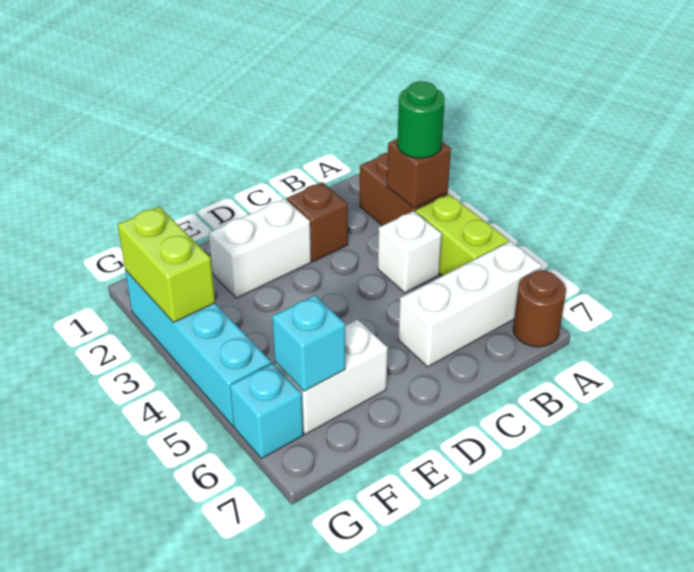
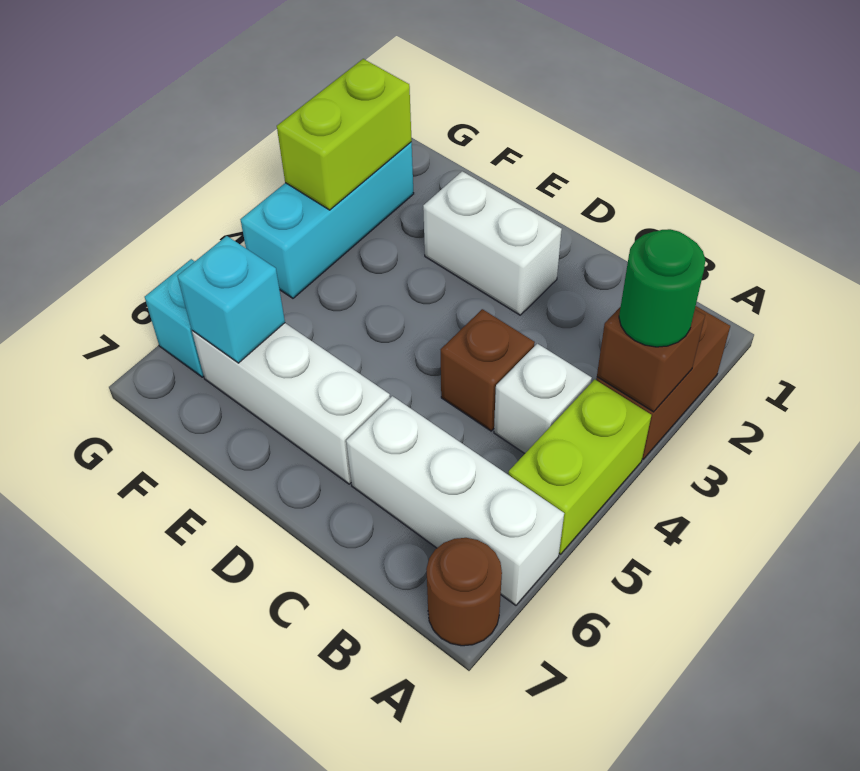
brown 1x1 brick [287,182,348,261] -> brown 1x1 brick moved to [441,309,535,431]
white 1x2 brick [275,320,388,434] -> white 1x3 brick [192,323,390,484]
cyan 1x4 brick [125,270,271,426] -> cyan 1x3 brick [240,142,414,298]

